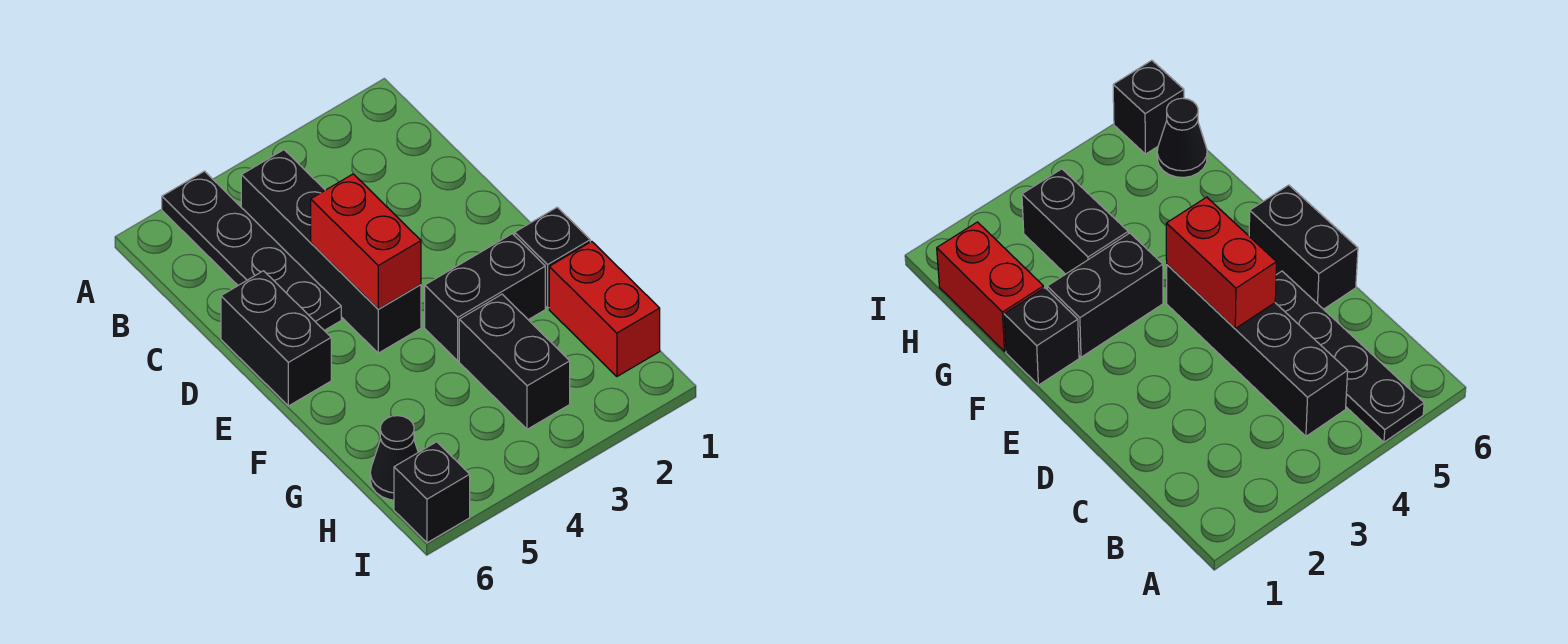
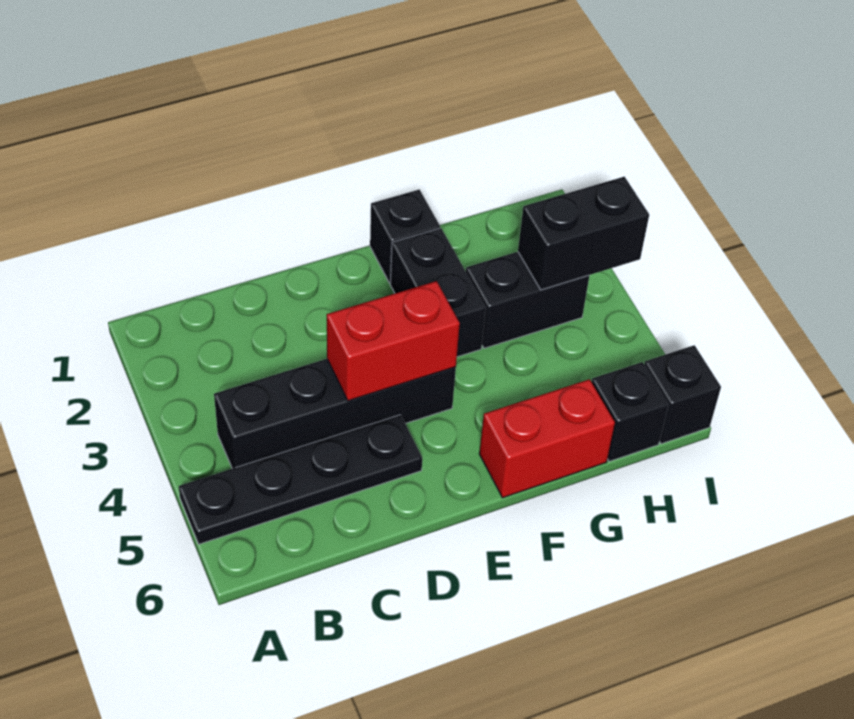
black 1x2 brick [221,271,331,406] -> black 1x2 brick moved to [518,177,649,290]
red 1x2 brick [549,242,660,376] -> red 1x2 brick moved to [479,379,615,498]
black 1x1 cone [370,416,418,500] -> black 1x1 brick [592,362,668,462]

